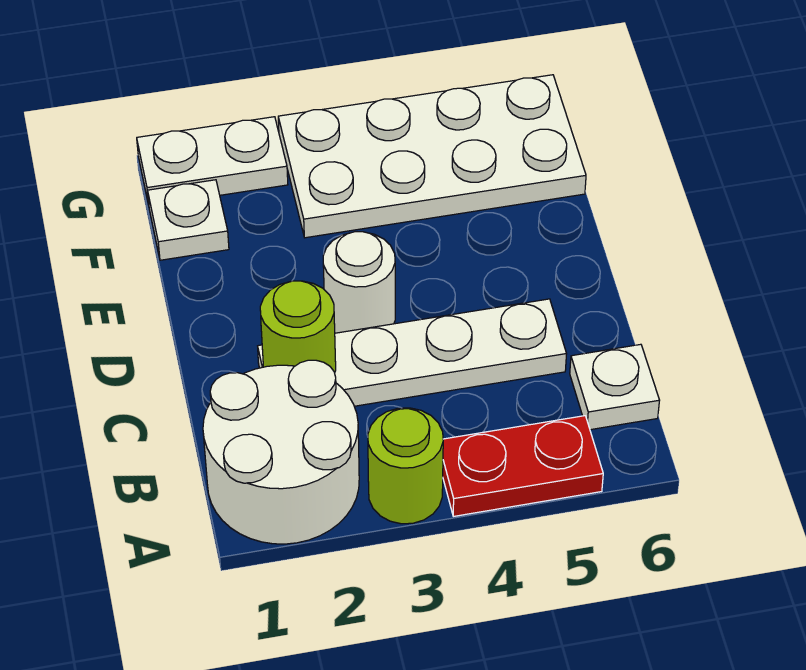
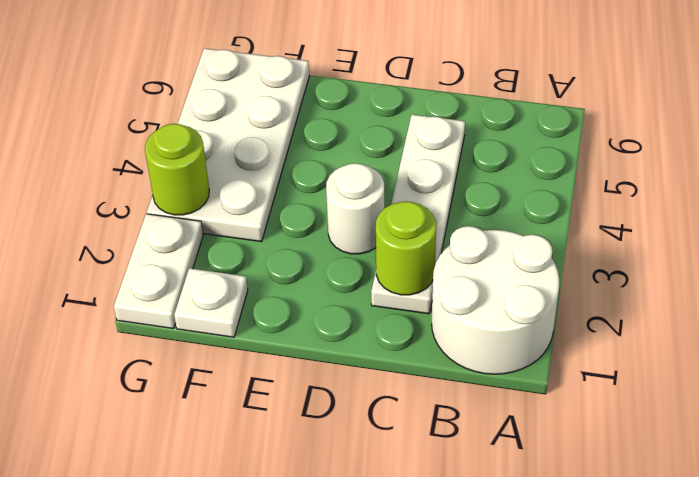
lime 1x1 round brick [368,408,443,524] -> lime 1x1 round brick moved to [145,124,209,215]
red 1x2 plate [443,416,603,516] -> none
white 1x1 plate [570,344,660,430] -> none

